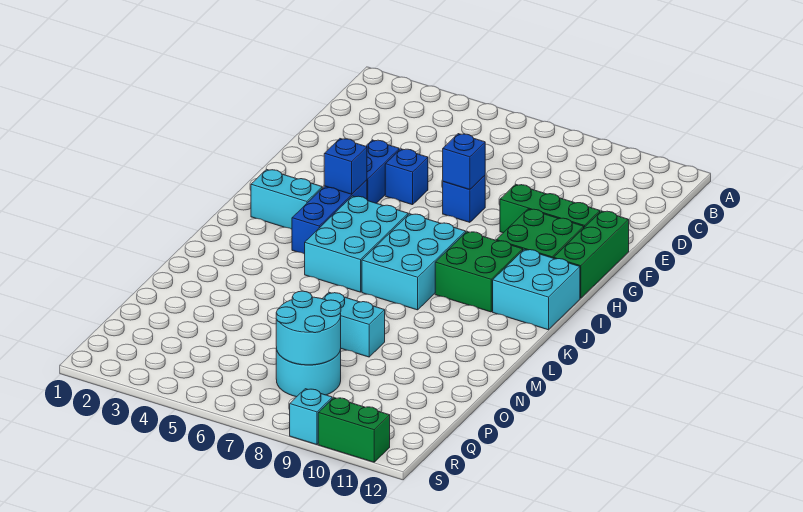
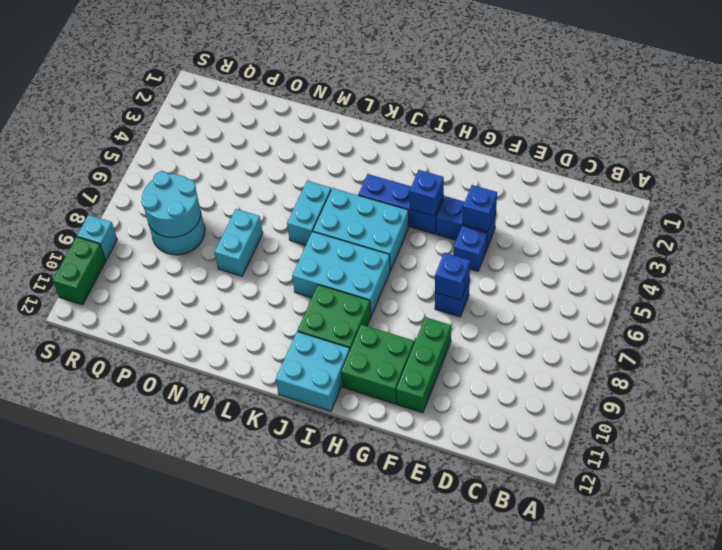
none -> blue 1x1 brick [463,185,497,232]
green 1x3 brick [554,211,629,298] -> none
cyan 1x2 brick [251,169,322,229] -> cyan 1x2 brick moved to [287,181,331,245]

